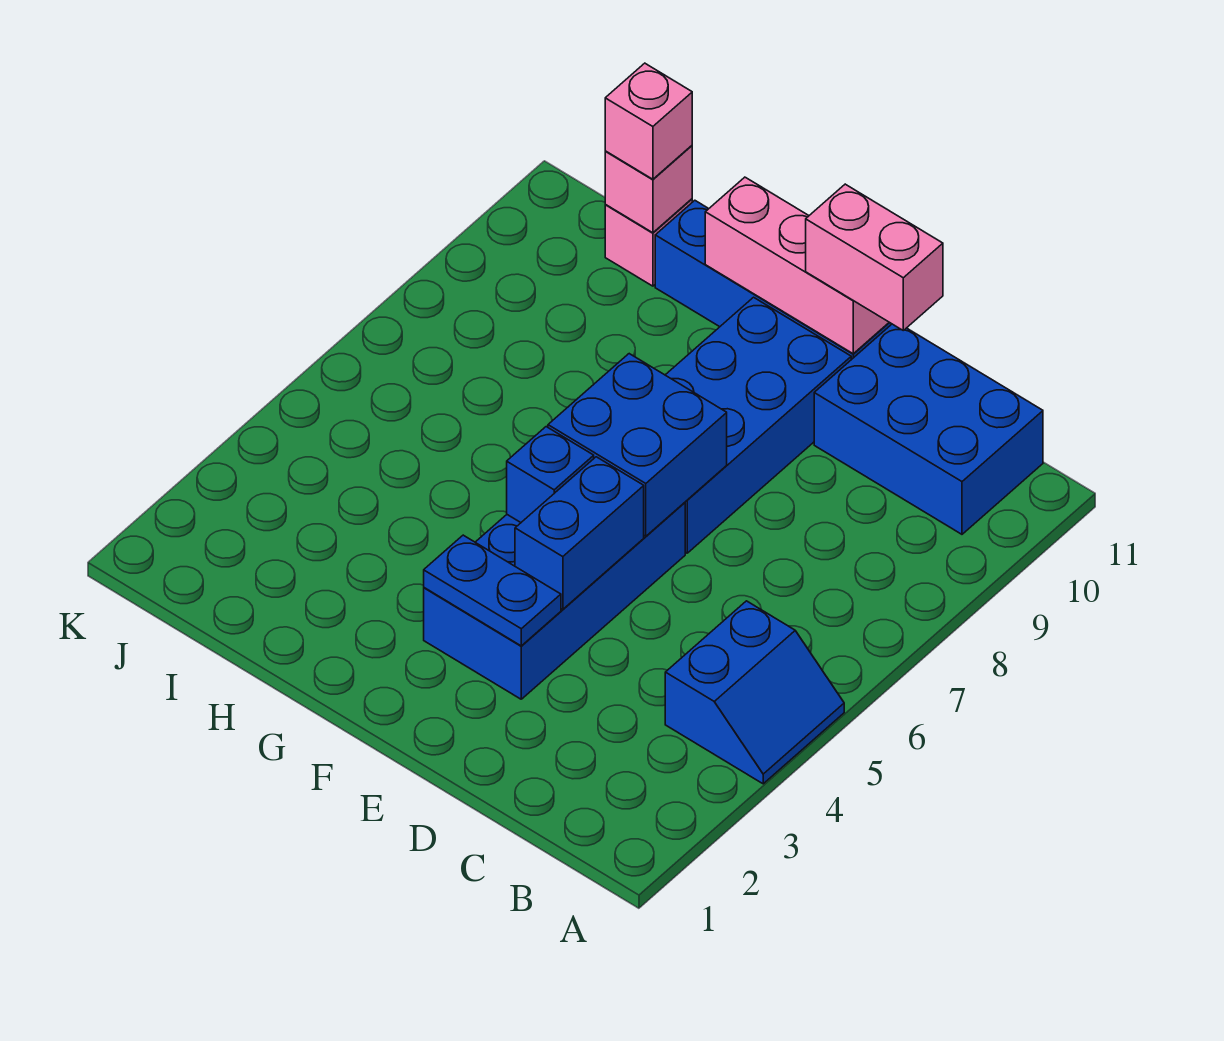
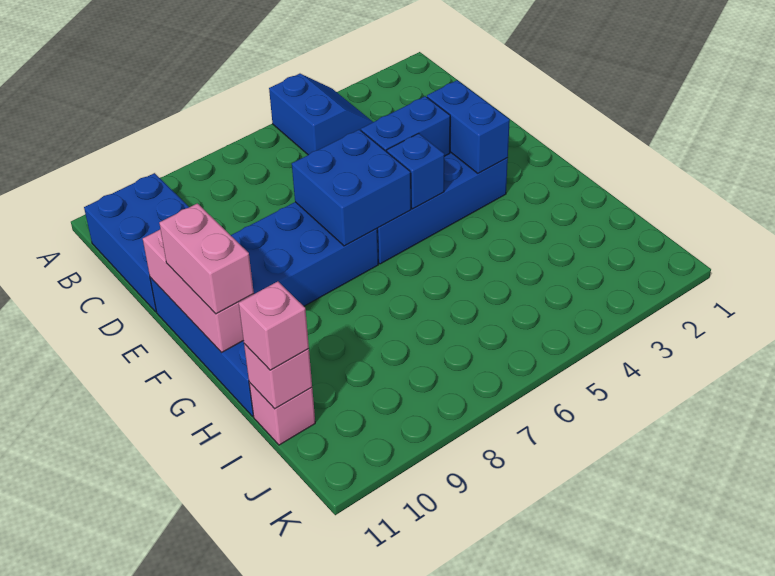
blue 2x2 slope [665,601,844,784] -> blue 2x2 slope turned to [269,74,373,155]
pink 1x2 brick [806,184,943,330] -> pink 1x2 brick moved to [159,203,254,314]
blue 1x2 plate [424,535,561,646] -> blue 1x2 brick [427,80,510,173]

